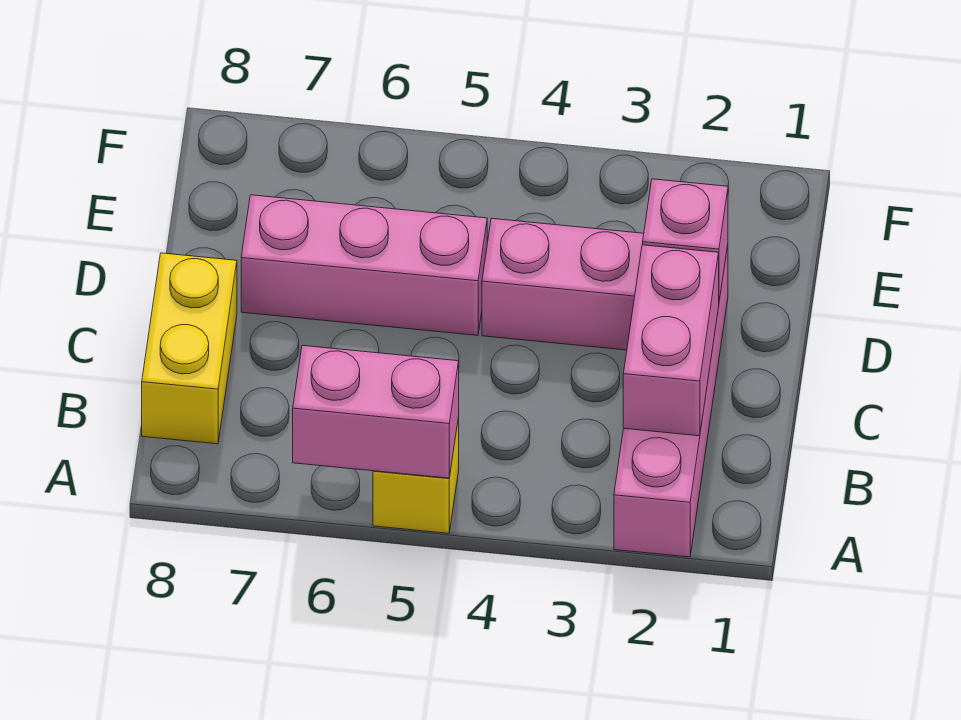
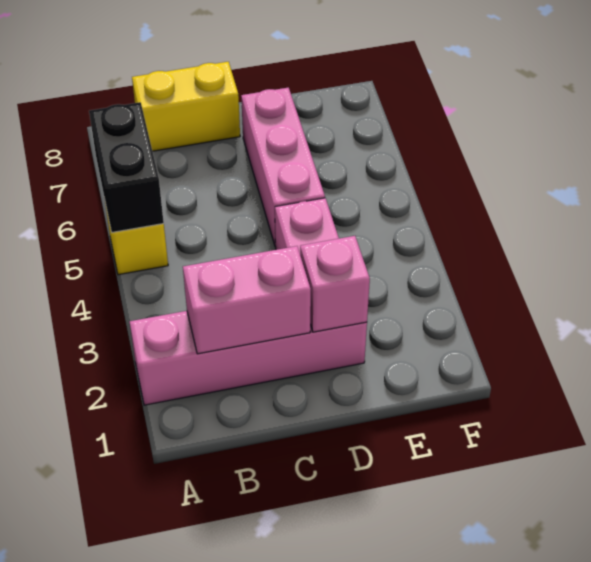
pink 1x2 brick [293,345,459,478] -> black 1x2 brick [89,102,164,233]

